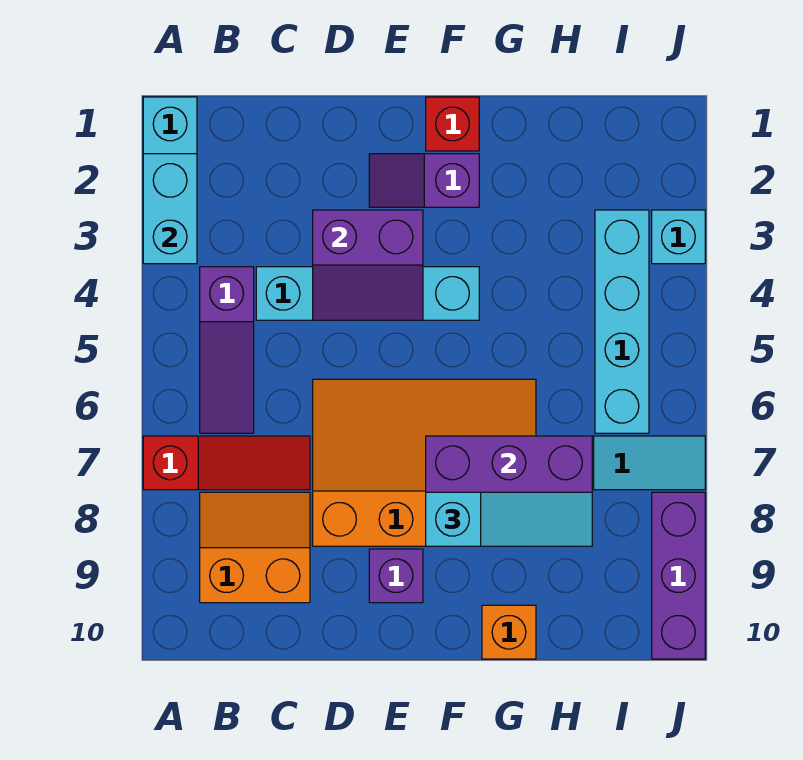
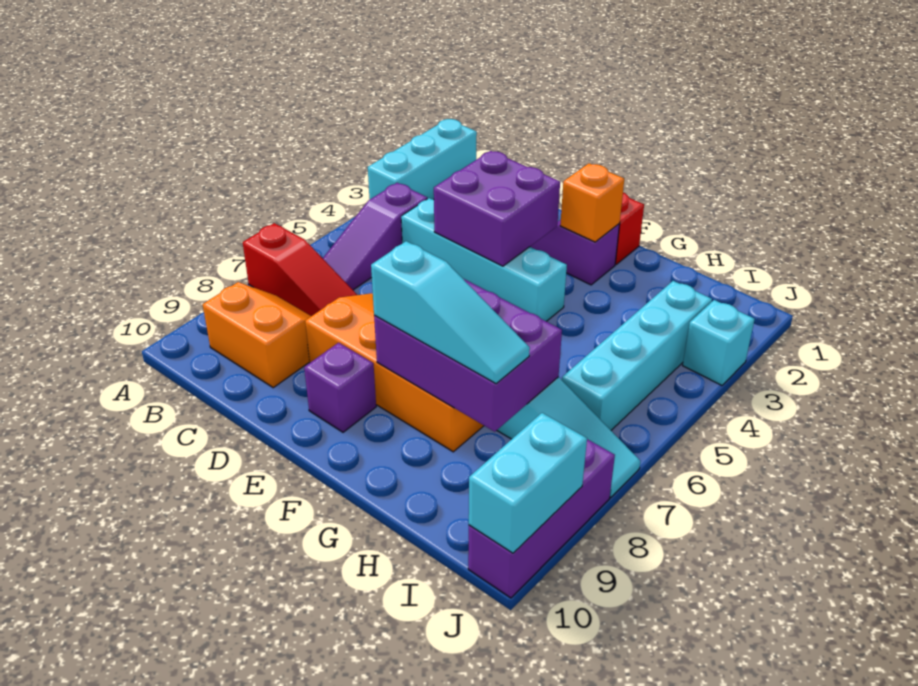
cyan 1x2 brick [143,154,197,264] -> cyan 1x2 brick moved to [469,413,587,553]
purple 2x2 slope [313,210,423,320] -> purple 2x2 brick [434,151,560,266]
orange 1x1 brick [482,605,536,659] -> orange 1x1 brick moved to [560,163,624,242]

